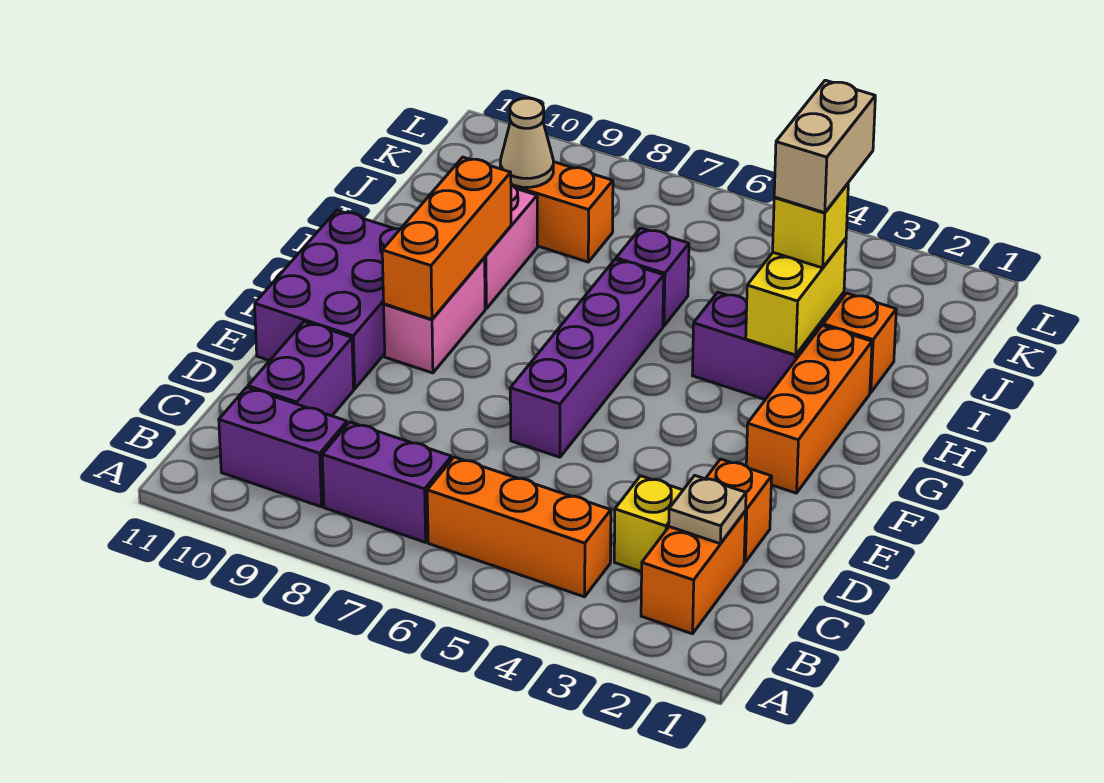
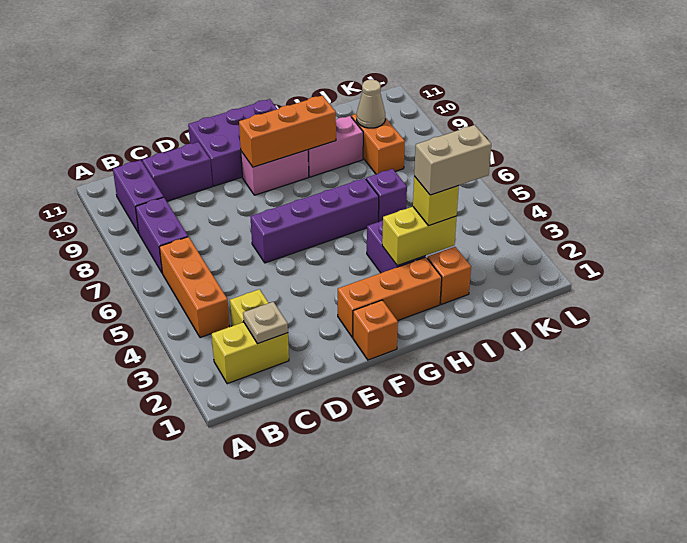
orange 1x2 brick [641,511,746,634] -> yellow 1x2 brick [212,322,289,384]
orange 1x1 brick [706,459,772,562] -> orange 1x1 brick moved to [353,300,398,360]

